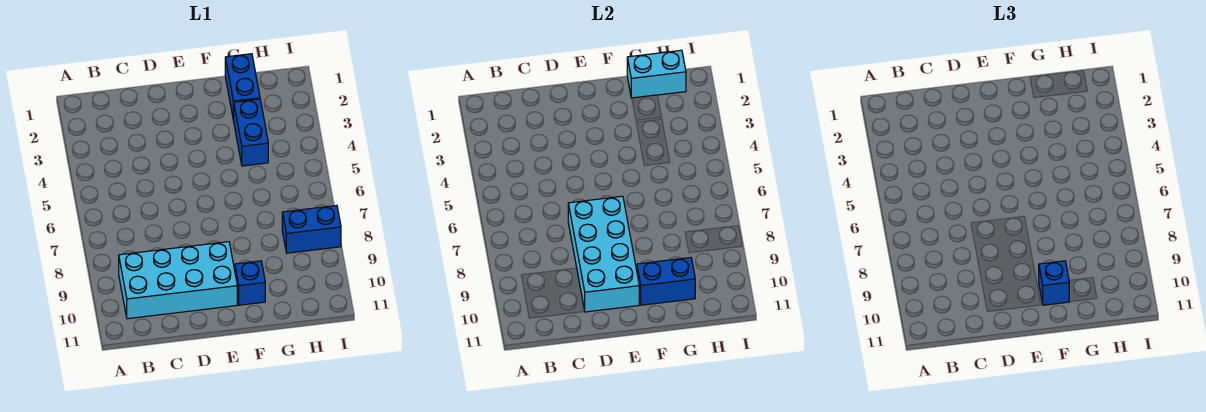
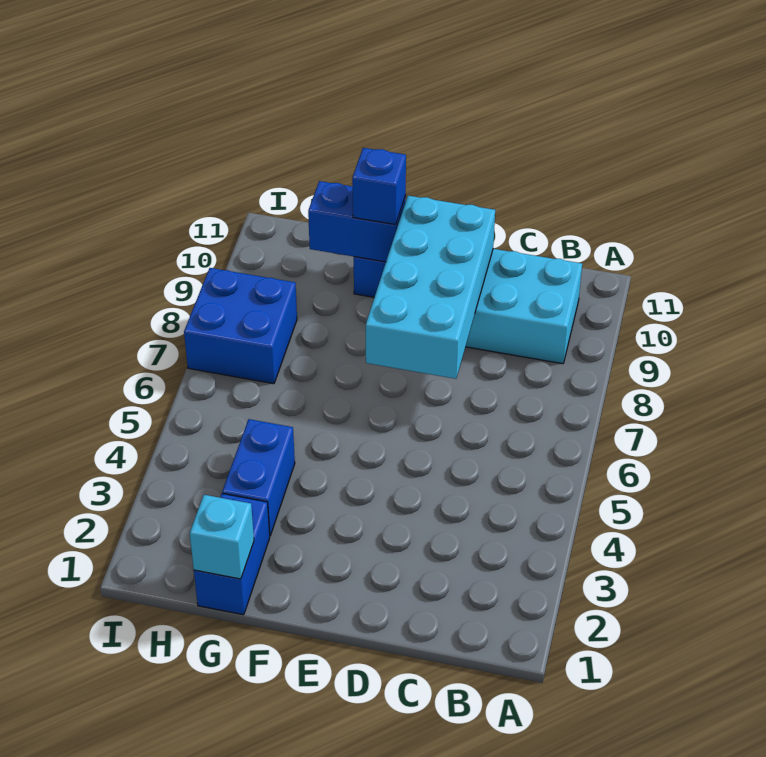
cyan 1x2 brick [627,50,686,98] -> cyan 1x1 brick [190,495,254,579]
blue 1x2 brick [282,205,341,253] -> blue 2x2 brick [184,268,297,384]

